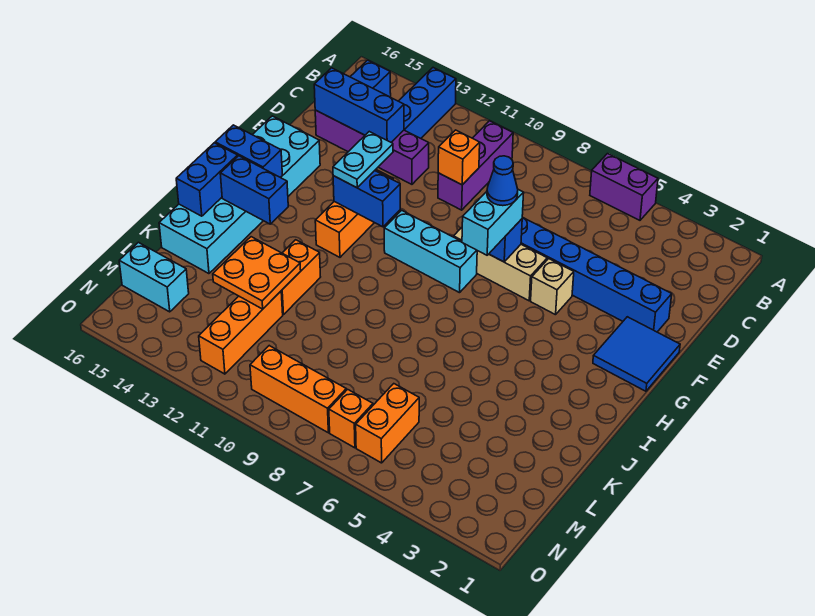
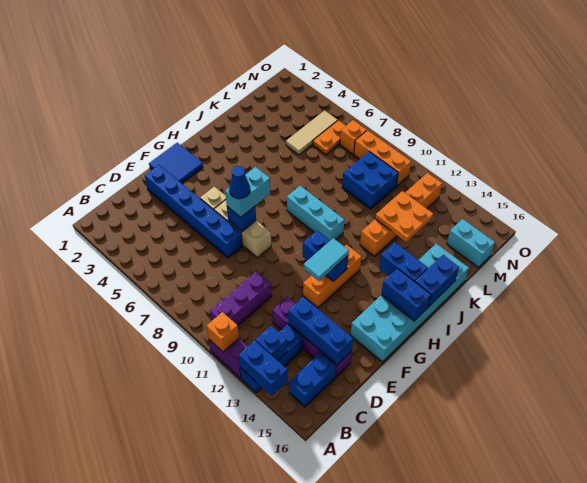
purple 1x2 brick [590,154,658,220] -> purple 1x2 brick moved to [209,339,248,378]
none -> blue 1x2 brick [239,341,288,396]
none -> blue 1x1 brick [256,326,287,361]
orange 1x1 brick [438,130,480,185] -> orange 1x1 brick moved to [206,312,239,352]
cyan 1x2 plate [333,132,393,188] -> cyan 1x2 tile [304,238,349,281]
cyan 1x3 brick [384,210,477,293] -> cyan 1x3 brick moved to [287,186,344,240]
none -> tan 1x3 tile [286,111,338,155]
none -> blue 2x2 brick [342,152,398,209]
orange 1x2 brick [356,384,419,463] -> orange 1x2 plate [313,120,346,155]

